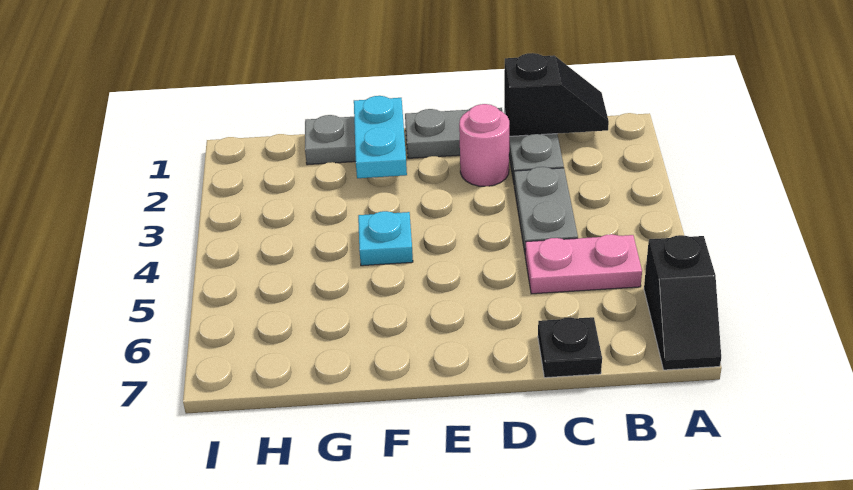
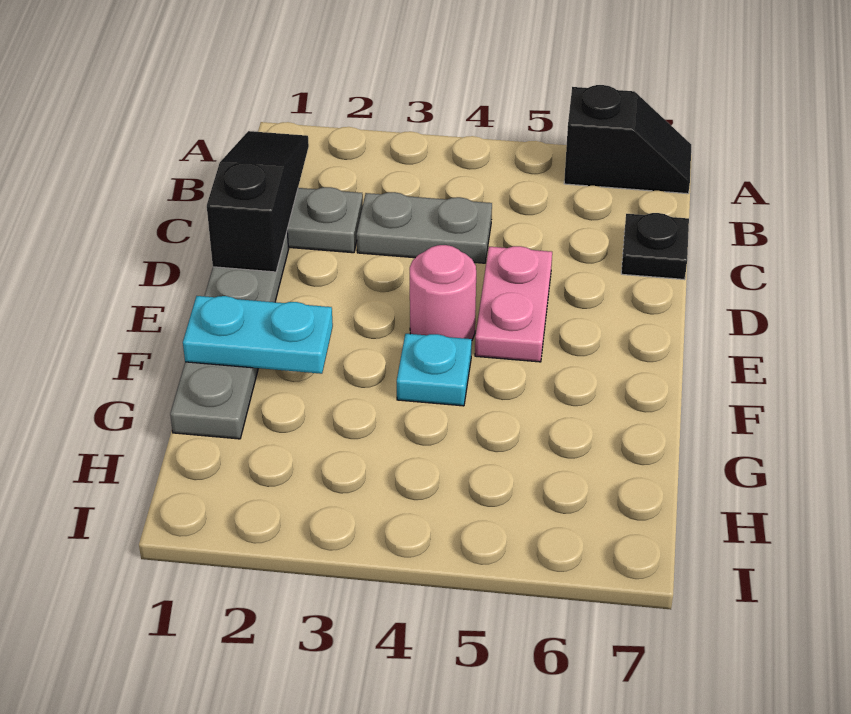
black 1x2 slope [504,53,609,136] -> black 1x3 slope [207,131,309,272]
pink 1x2 plate [525,234,642,294] -> pink 1x2 plate moved to [475,246,552,362]
pink 1x1 round brick [459,104,509,186] -> pink 1x1 round brick moved to [410,245,476,340]

